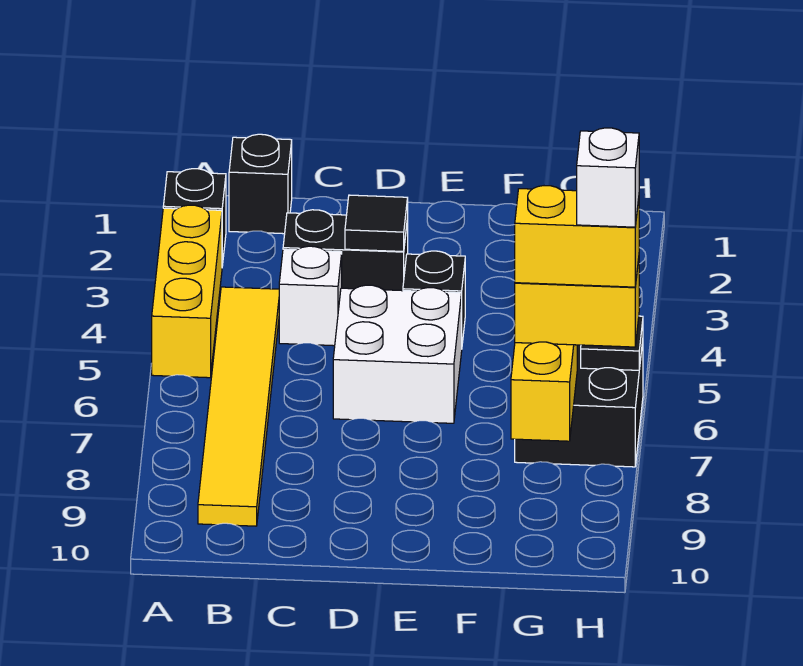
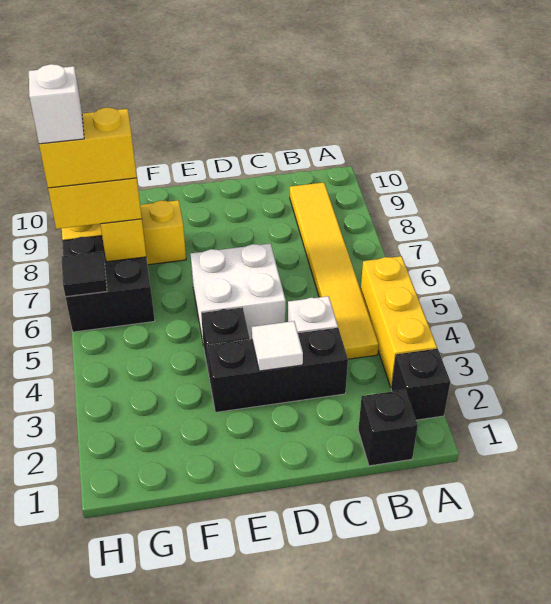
black 1x2 brick [283,210,408,291] -> black 1x3 brick [207,328,348,412]
black 1x1 tile [345,195,408,251] -> white 1x1 tile [252,321,303,371]
none -> yellow 1x3 brick [62,200,186,265]

